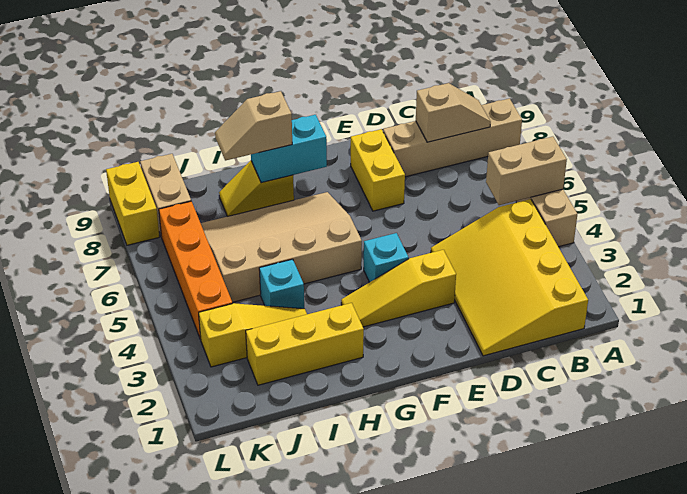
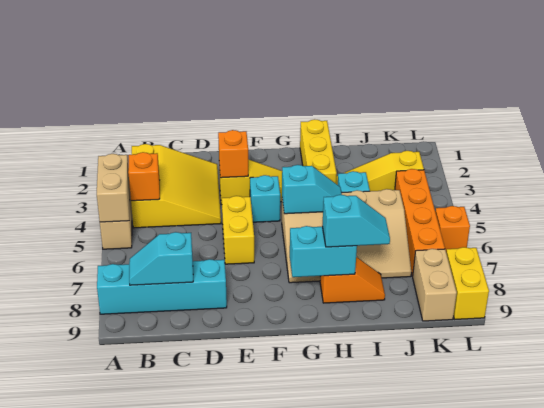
tan 1x2 brick [486,137,567,205] -> tan 1x2 brick turned to [97,154,130,222]
tan 1x4 brick [383,98,522,177] -> cyan 1x4 brick [97,259,227,314]
yellow 3x4 slope [431,199,588,356] -> yellow 3x3 slope [131,144,221,228]
none -> orange 1x1 brick [128,152,160,201]
tan 1x2 slope [416,83,491,142] -> cyan 1x2 slope [129,232,193,285]
none -> orange 1x1 brick [218,130,248,178]
yellow 1x2 brick [351,129,405,211] -> yellow 1x2 brick moved to [222,196,254,264]
none -> cyan 1x2 slope [282,165,342,214]
yellow 1x3 brick [246,303,364,385] -> yellow 1x3 brick turned to [300,119,337,183]
yellow 1x2 slope [219,161,294,216] -> orange 1x2 slope [320,257,385,303]
tan 1x2 slope [215,91,292,161] -> cyan 1x2 slope [322,195,390,247]
none -> orange 1x1 brick [435,206,470,251]

